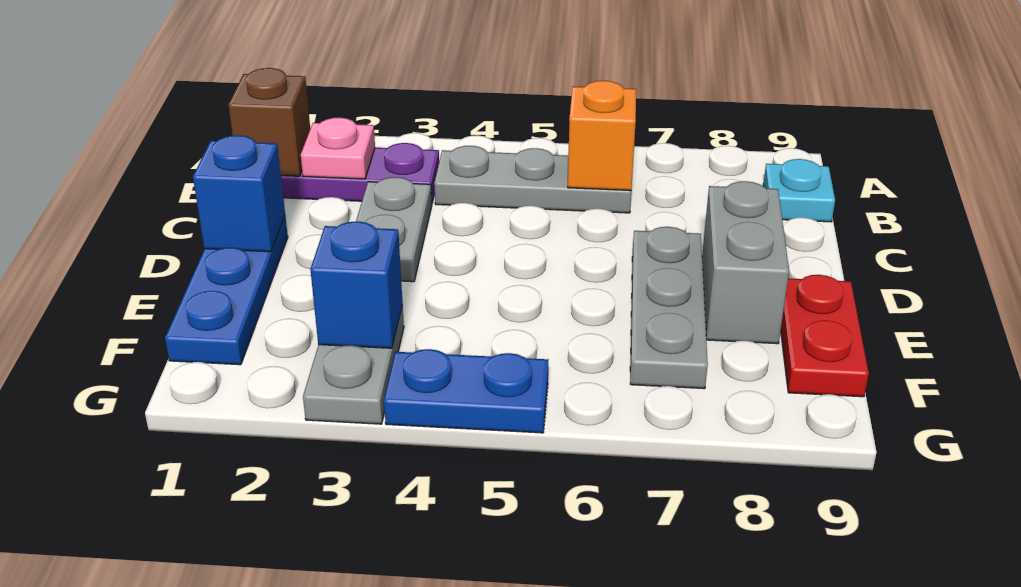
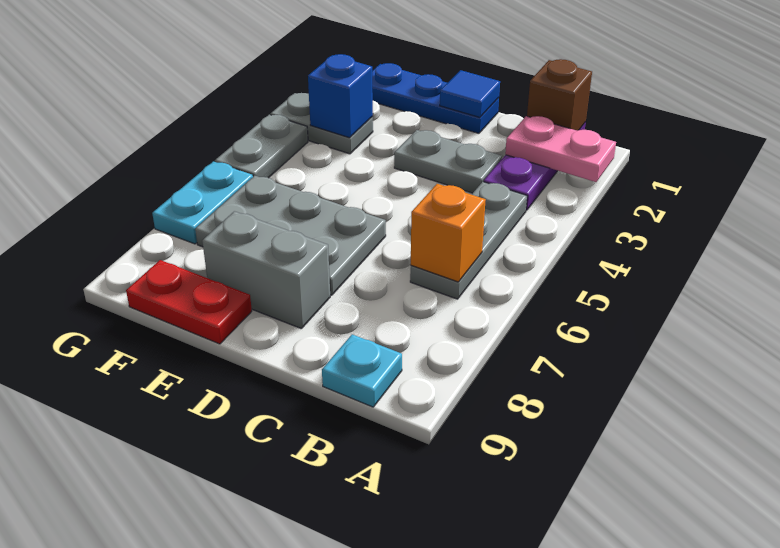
pink 1x1 plate [301,118,375,179] -> pink 1x2 plate [505,116,616,182]
blue 1x1 brick [193,135,285,252] -> blue 1x1 tile [440,70,500,117]
grey 1x3 plate [630,227,708,389] -> grey 2x3 plate [195,176,386,295]
blue 1x2 plate [384,349,548,433] -> grey 1x2 plate [215,115,308,178]
none -> cyan 1x2 plate [152,162,253,244]

